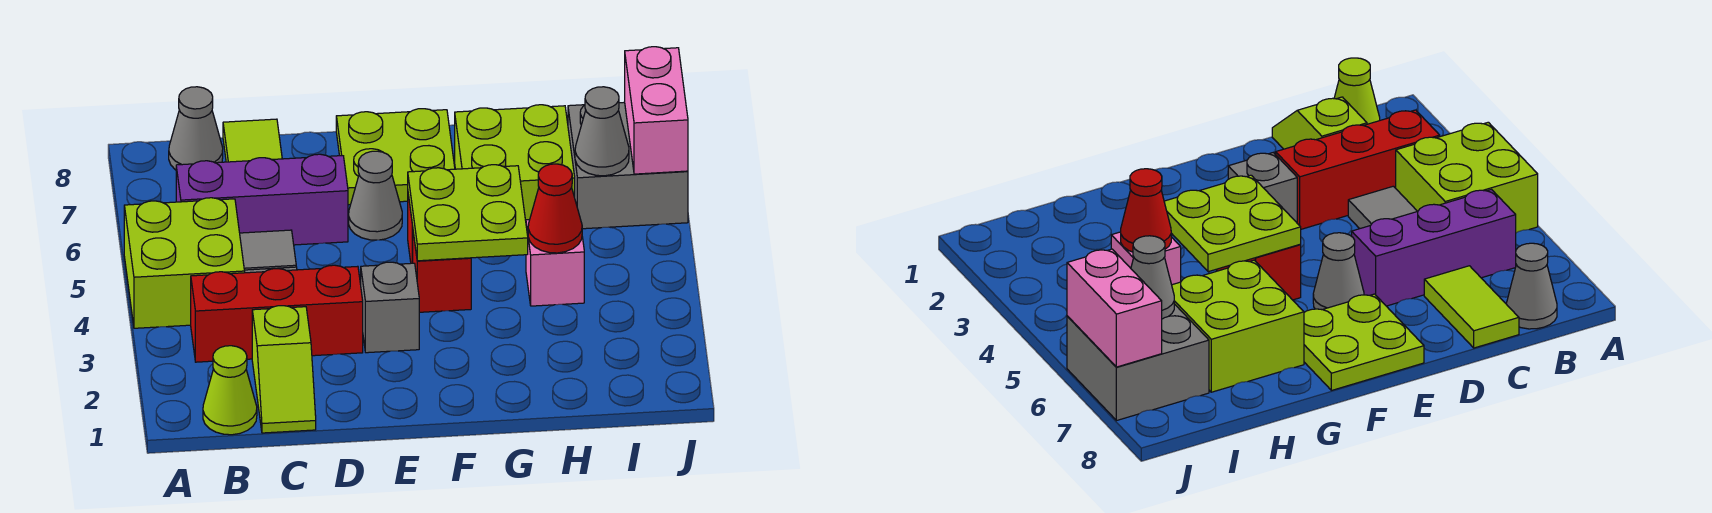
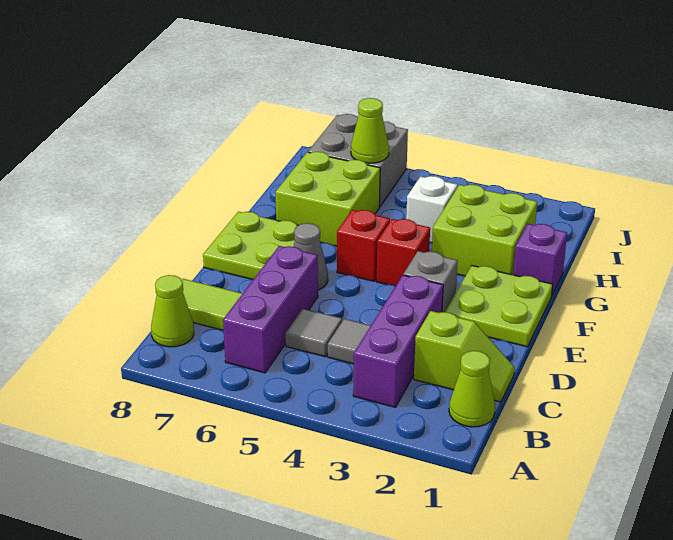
lime 2x2 brick [124,198,245,328] -> lime 2x2 brick moved to [432,185,537,276]
red 1x3 brick [191,265,363,362] -> purple 1x3 brick [353,275,443,407]
grey 1x1 cone [169,87,223,170] -> lime 1x1 cone [151,275,194,347]
lime 2x2 plate [408,165,528,261] -> lime 2x2 plate moved to [445,266,553,347]
none -> purple 1x1 brick [513,224,567,295]
pink 1x1 brick [526,220,584,306] -> white 1x1 brick [406,176,457,243]
red 1x1 cone [528,164,582,253] -> none
grey 1x1 cone [575,87,629,176] -> lime 1x1 cone [351,98,389,163]
pink 1x2 brick [625,47,688,174] -> none

